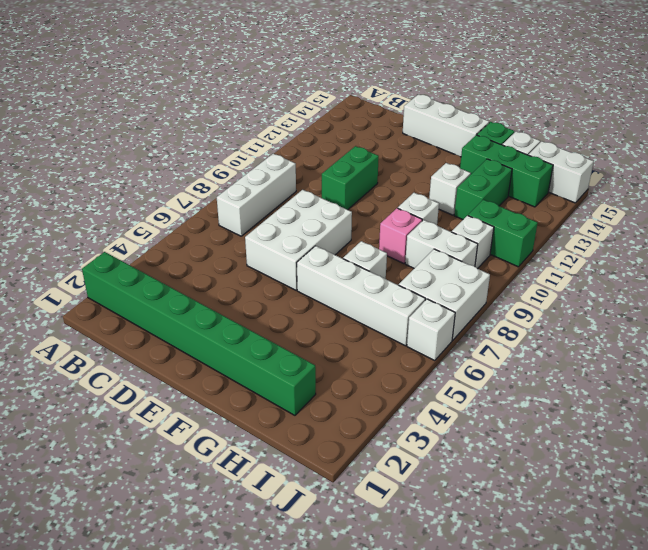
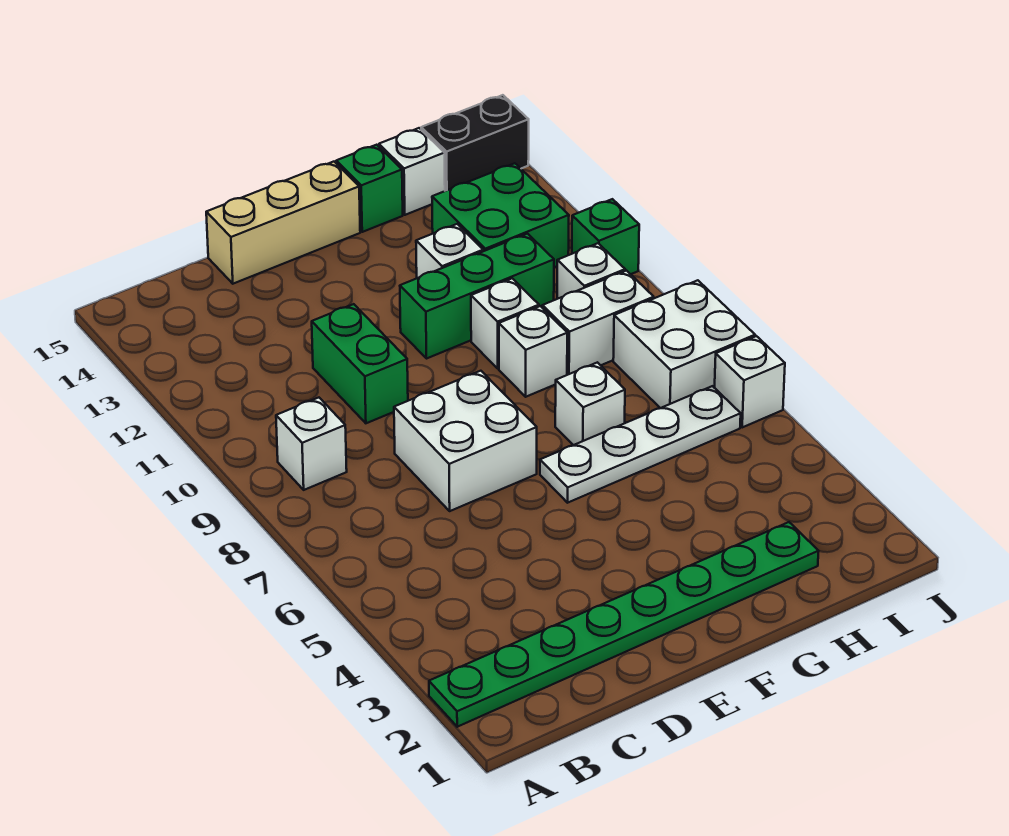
green 1x8 brick [82,252,316,415] -> green 1x8 plate [429,522,819,727]
white 1x3 brick [217,154,296,236] -> white 1x1 brick [276,398,347,490]
white 2x3 brick [245,190,352,290] -> white 2x2 brick [394,371,537,511]
white 1x3 brick [403,94,489,157] -> tan 1x3 brick [206,162,360,284]
white 1x4 brick [297,246,425,346] -> white 1x4 plate [540,386,741,503]
pink 1x1 brick [379,208,422,264] -> white 1x1 brick [499,306,567,397]
green 1x3 brick [460,135,553,207] -> green 1x3 brick moved to [400,234,554,359]
green 1x2 brick [454,159,512,220] -> green 2x2 brick [432,163,569,267]
green 1x2 brick [468,200,538,267] -> green 1x1 brick [572,199,639,274]
white 1x2 brick [528,141,594,203] -> black 1x2 brick [421,95,529,191]

